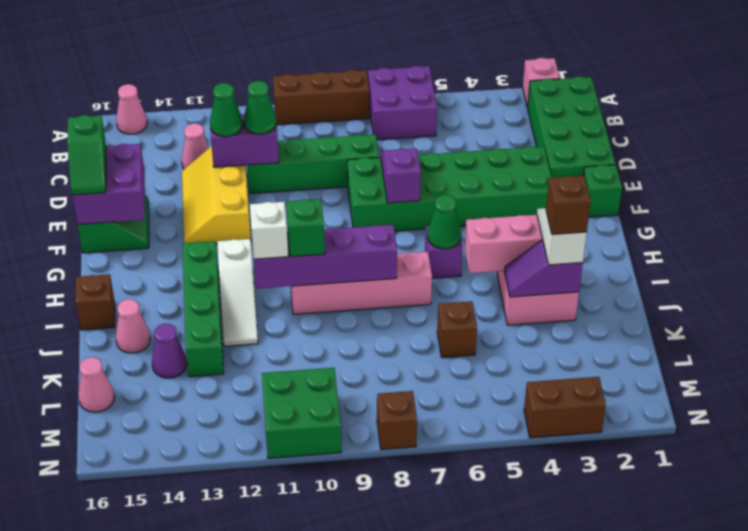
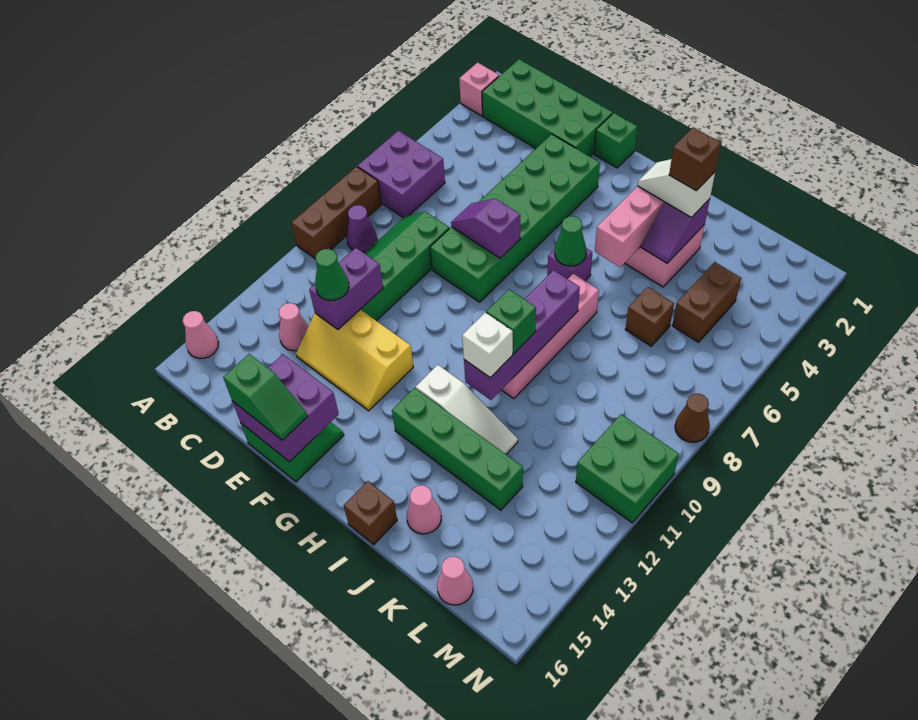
green 1x1 cone [244,81,276,134] -> none
purple 1x1 cone [152,324,187,378] -> purple 1x1 cone moved to [347,205,377,252]
brown 1x2 brick [524,377,606,438] -> brown 1x2 brick moved to [672,262,741,342]
brown 1x1 brick [377,391,417,450] -> brown 1x1 cone [675,394,710,442]

